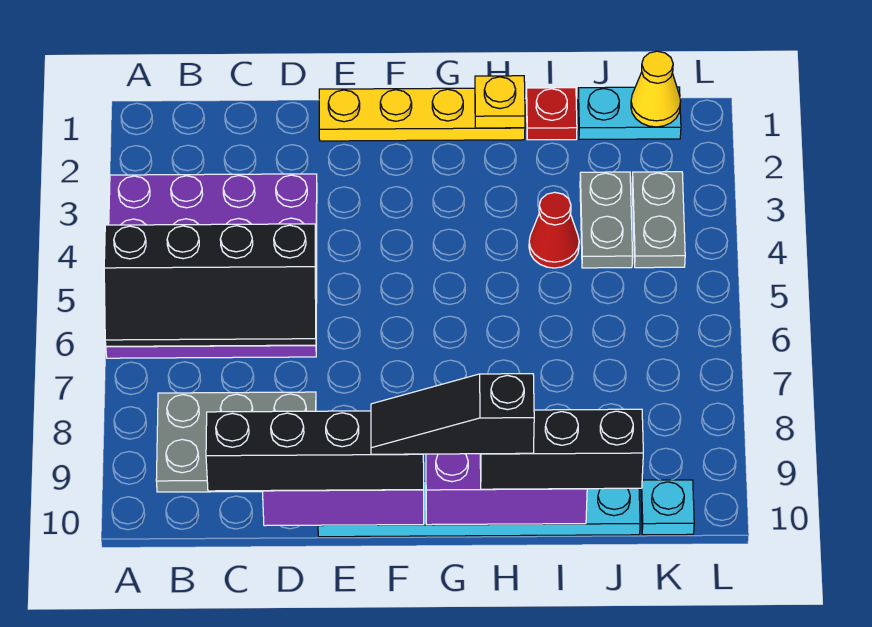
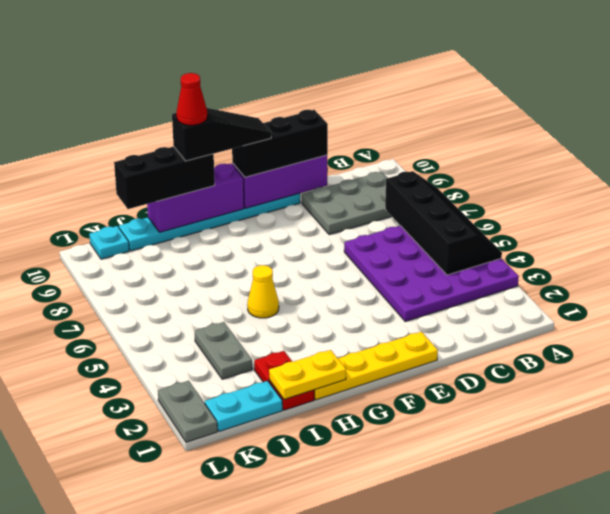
black 2x4 slope [104,224,316,346] -> black 2x4 slope turned to [385,171,502,275]
black 1x4 brick [206,411,424,491] -> black 1x3 brick [232,110,328,177]
yellow 1x1 plate [475,76,525,128] -> yellow 1x2 plate [269,350,346,400]
red 1x1 plate [526,88,577,140] -> red 1x2 plate [254,351,314,410]
red 1x1 cone [529,192,579,268] -> red 1x1 cone moved to [176,73,207,125]
yellow 1x1 cone [631,51,681,127] -> yellow 1x1 cone moved to [247,265,279,318]
grey 1x2 plate [632,172,685,268] -> grey 1x2 plate moved to [158,381,217,442]

